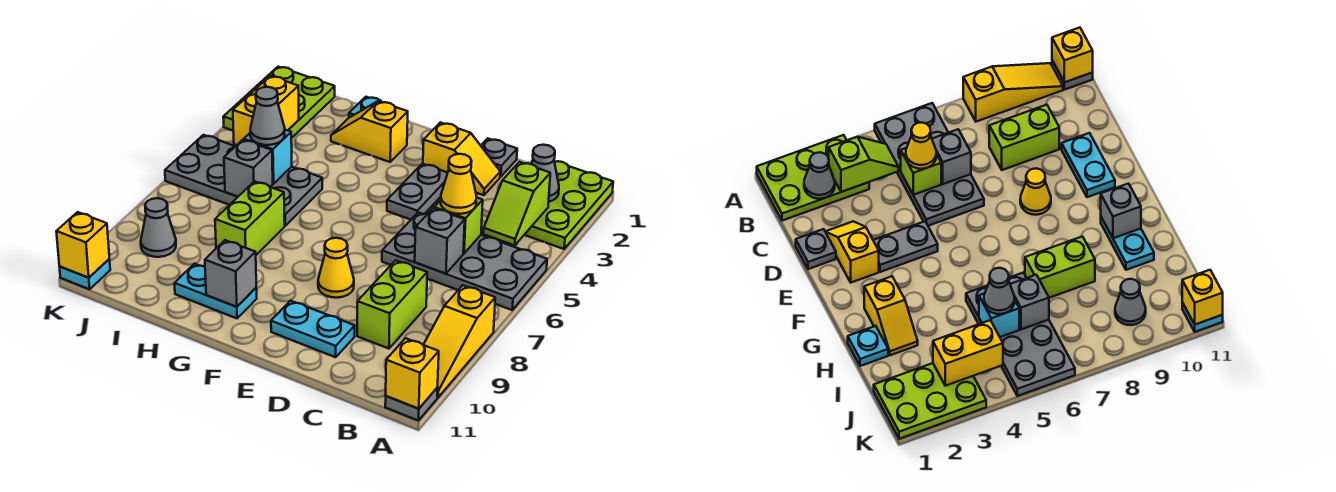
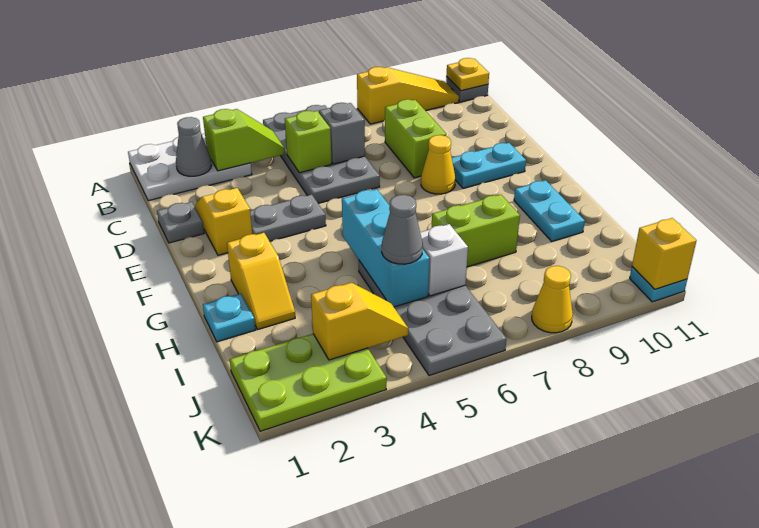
lime 2x3 plate [525,161,613,249] -> white 2x3 plate [128,134,252,201]
yellow 1x1 brick [386,338,439,409] -> yellow 1x1 plate [446,58,489,91]
yellow 1x1 cone [441,154,476,214] -> yellow 1x1 cone moved to [532,266,573,333]
lime 1x2 brick [357,260,427,349] -> lime 1x2 brick turned to [385,99,446,178]
cyan 1x2 plate [271,301,355,357] -> cyan 1x2 plate turned to [452,143,526,188]
grey 1x1 brick [205,240,256,307] -> none
cyan 1x1 brick [244,130,292,184] -> cyan 1x3 brick [342,189,430,307]
grey 1x1 brick [224,140,273,197] -> white 1x1 brick [420,224,468,296]
yellow 1x2 brick [233,76,299,145] -> yellow 1x2 slope [311,283,408,360]
grey 1x1 cone [141,198,176,257] -> none

